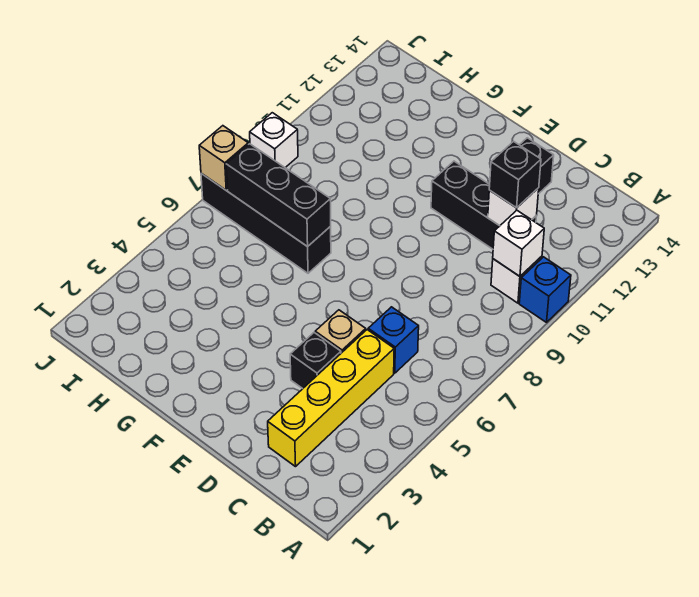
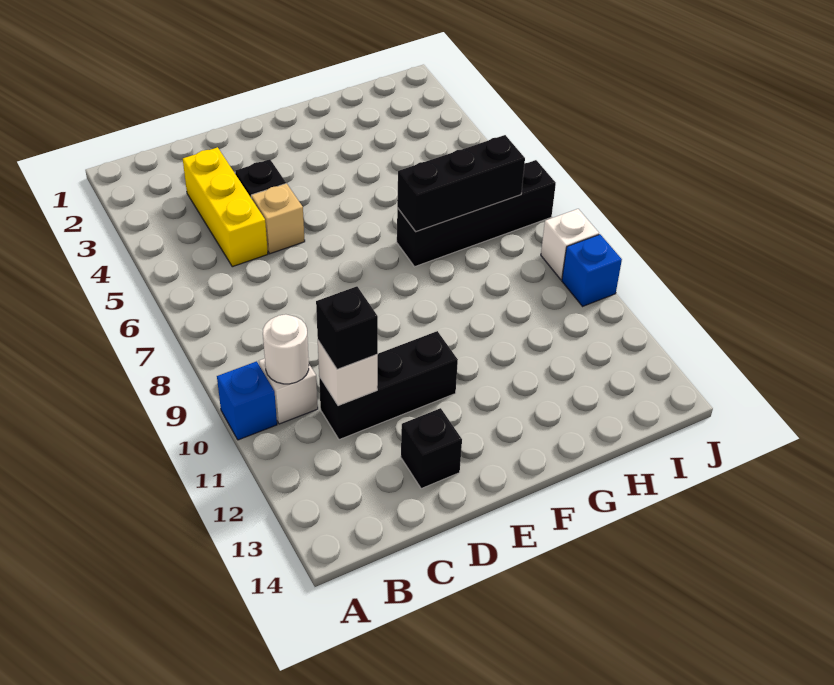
white 1x1 brick [493,210,544,276] -> white 1x1 round brick [263,314,309,384]
yellow 1x4 brick [268,330,394,467] -> yellow 1x3 brick [183,147,268,267]
blue 1x1 brick [368,307,419,373] -> blue 1x1 brick moved to [562,234,622,306]
tan 1x1 brick [199,126,248,190] -> none

